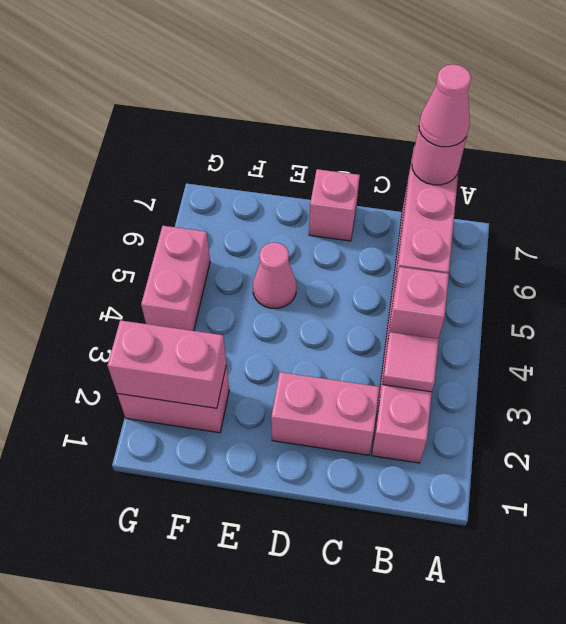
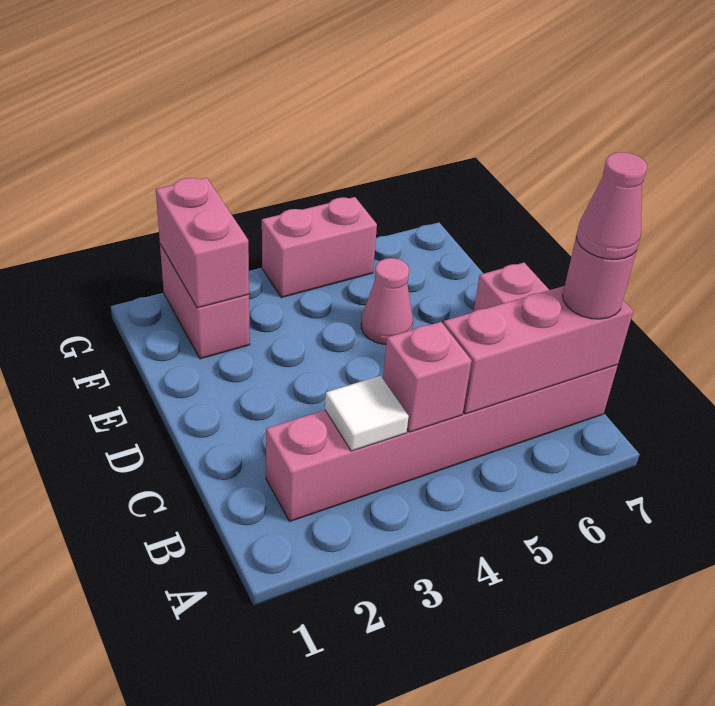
pink 1x1 tile [382,332,439,392] -> white 1x1 tile [325,376,409,451]
pink 1x2 brick [271,372,379,455] -> none

